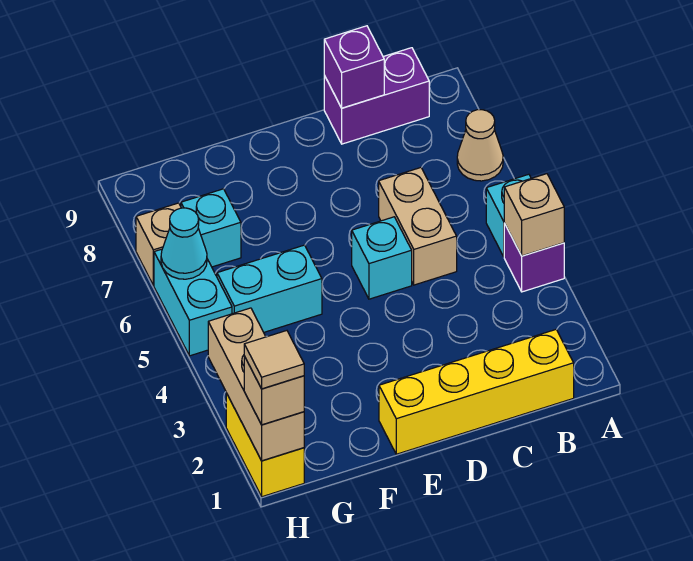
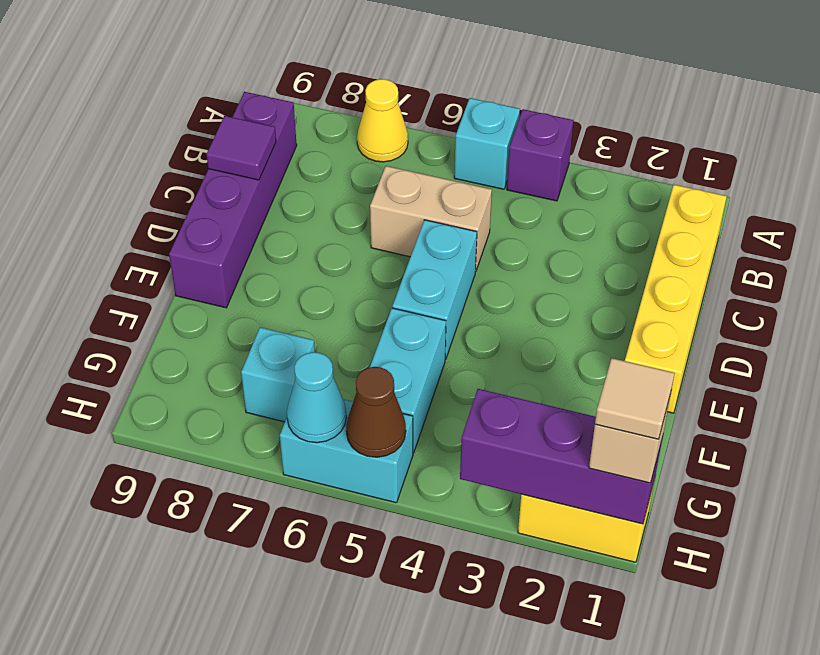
tan 1x1 brick [504,174,564,256] -> none
tan 1x1 cone [457,110,503,181] -> yellow 1x1 cone [357,79,408,162]
purple 1x2 brick [324,48,429,144] -> purple 1x4 brick [169,92,297,308]
purple 1x1 brick [324,26,384,108] -> purple 1x1 tile [206,116,276,180]
cyan 1x1 brick [352,217,412,299] -> cyan 1x2 brick [392,220,477,359]
tan 1x3 brick [208,308,304,461] -> purple 1x3 brick [460,389,663,524]
none -> brown 1x1 cone [346,367,406,457]
tan 1x1 brick [136,203,181,285] -> none

